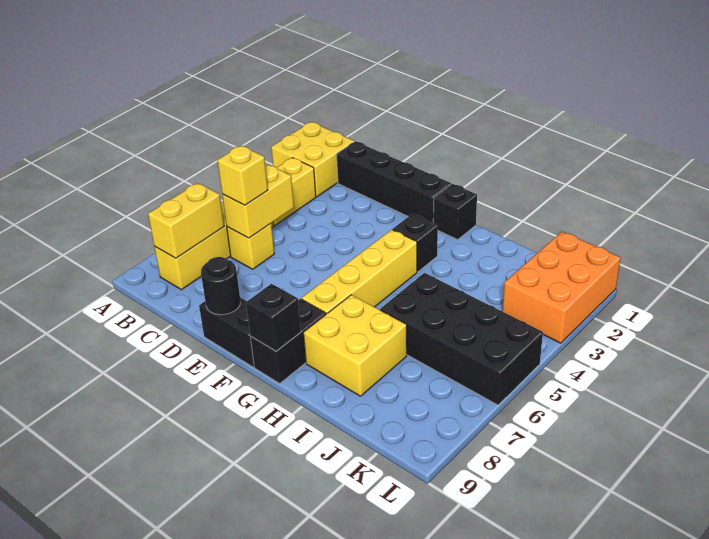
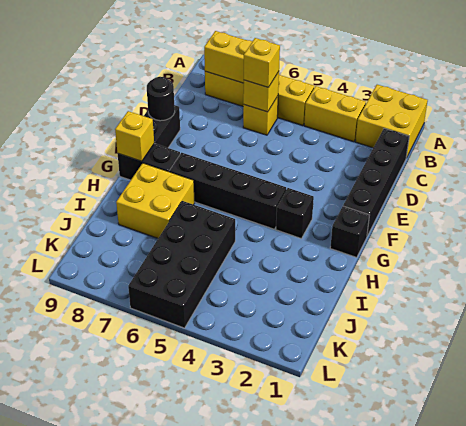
yellow 1x2 brick [222,165,294,238] -> yellow 1x1 brick [243,72,279,112]
yellow 1x4 brick [302,230,417,314] -> black 1x4 brick [169,153,286,229]
black 1x1 brick [246,284,301,351] -> yellow 1x1 brick [115,111,154,161]
orange 2x3 brick [502,232,621,343] -> none

